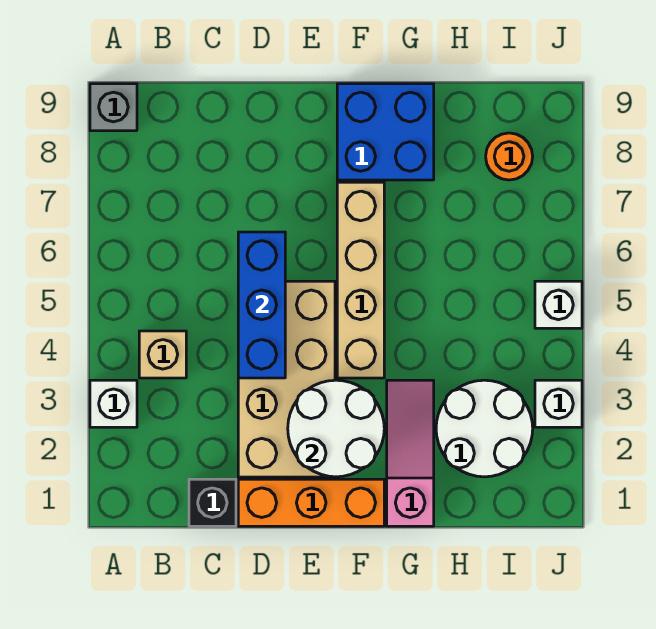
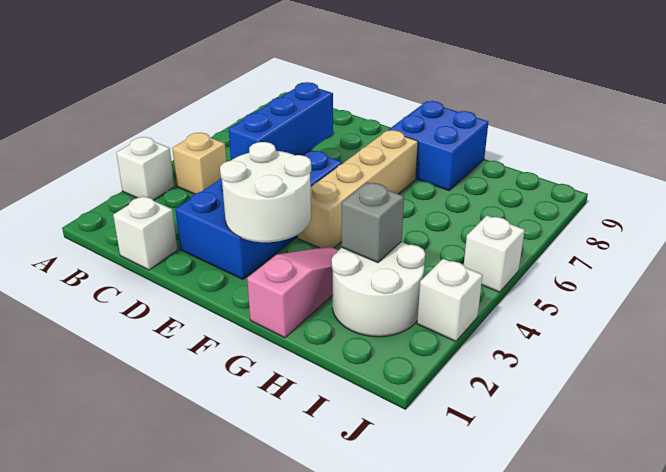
grey 1x1 brick [90,84,137,131] -> grey 1x1 brick moved to [341,182,404,263]
black 1x1 brick [189,479,236,526] -> white 1x1 brick [113,196,177,270]
orange 1x3 brick [238,479,384,526] -> none
tan 2x4 brick [238,281,335,477] -> blue 2x4 brick [175,150,342,279]
orange 1x1 round brick [486,133,533,180] -> none

